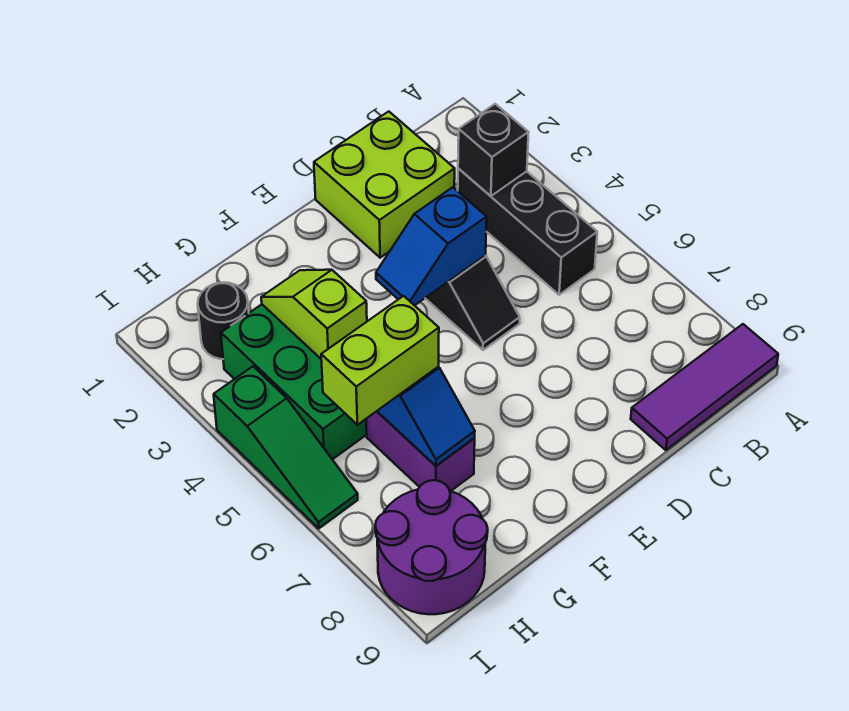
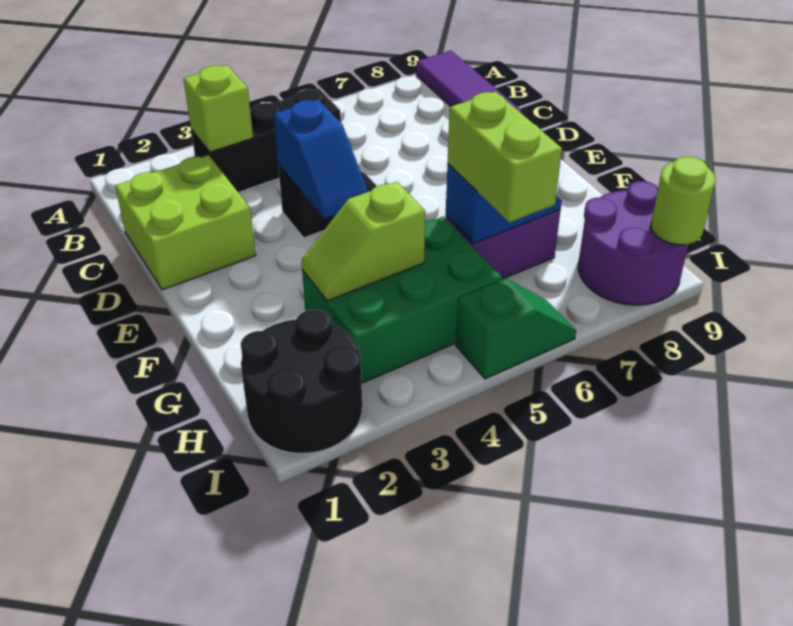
black 1x1 brick [458,104,529,196] -> lime 1x1 brick [184,65,253,152]
black 1x1 round brick [198,283,249,359] -> black 2x2 round brick [241,310,362,454]
green 1x3 slope [214,367,358,528] -> green 1x2 slope [456,278,576,379]
none -> lime 1x1 round brick [651,157,716,245]

